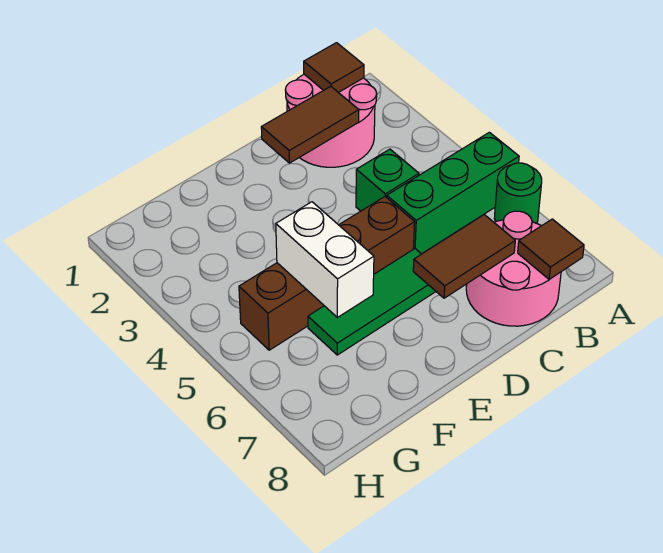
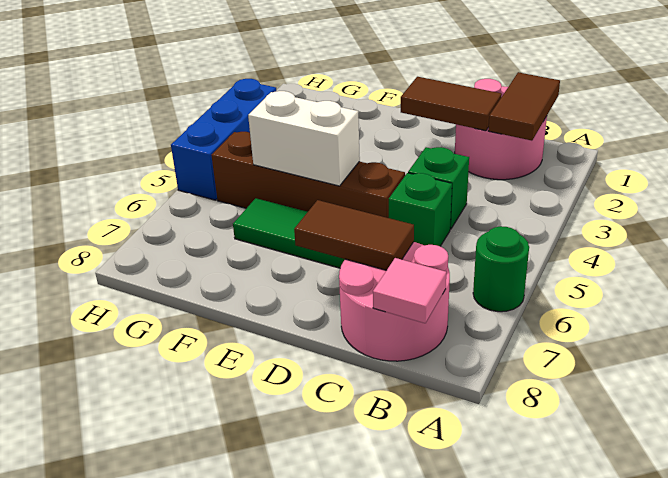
green 1x3 brick [387,132,519,254] -> green 1x1 brick [389,173,452,246]
brown 1x1 tile [304,43,364,93] -> brown 1x2 tile [488,72,560,141]
brown 1x1 tile [518,219,584,279] -> pink 1x1 tile [373,258,446,323]
white 1x2 brick [276,202,374,317] -> white 1x2 brick turned to [248,91,360,186]
none -> blue 1x3 brick [171,79,276,200]

